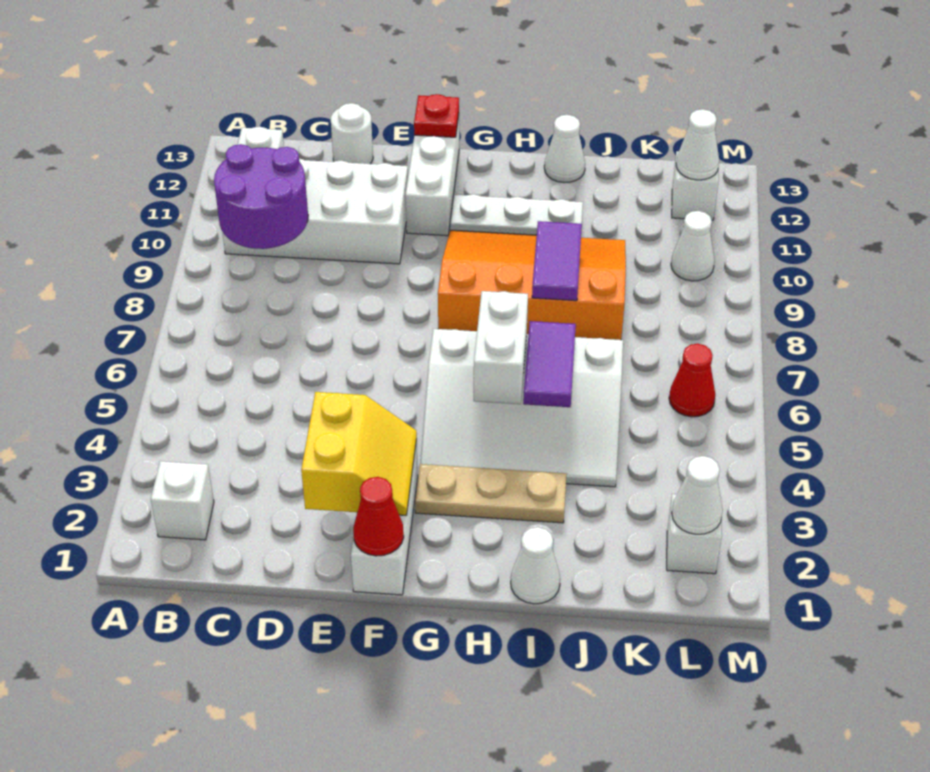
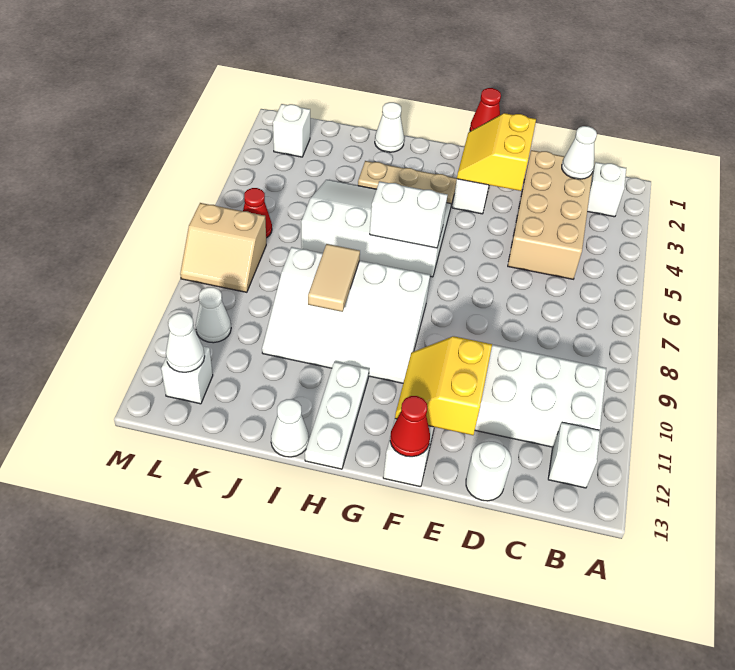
purple 2x2 round brick [214,144,308,249] -> none
none -> tan 2x4 brick [508,150,592,279]
none -> yellow 2x2 slope [395,336,492,435]
red 1x1 plate [414,94,459,137] -> red 1x1 cone [390,396,430,457]
orange 3x4 slope [438,230,626,340] -> white 3x4 slope [262,247,430,383]
white 1x3 plate [450,194,583,235] -> white 1x3 plate turned to [305,361,369,469]
white 1x2 brick [474,291,528,404] -> white 1x2 brick turned to [370,181,447,248]
purple 1x2 tile [523,321,576,407] -> none
purple 1x2 tile [532,221,582,301] -> tan 1x2 tile [308,244,360,312]
white 1x1 cone [672,456,723,534] -> white 1x1 cone moved to [562,126,597,179]
none -> tan 2x2 slope [180,203,266,292]

